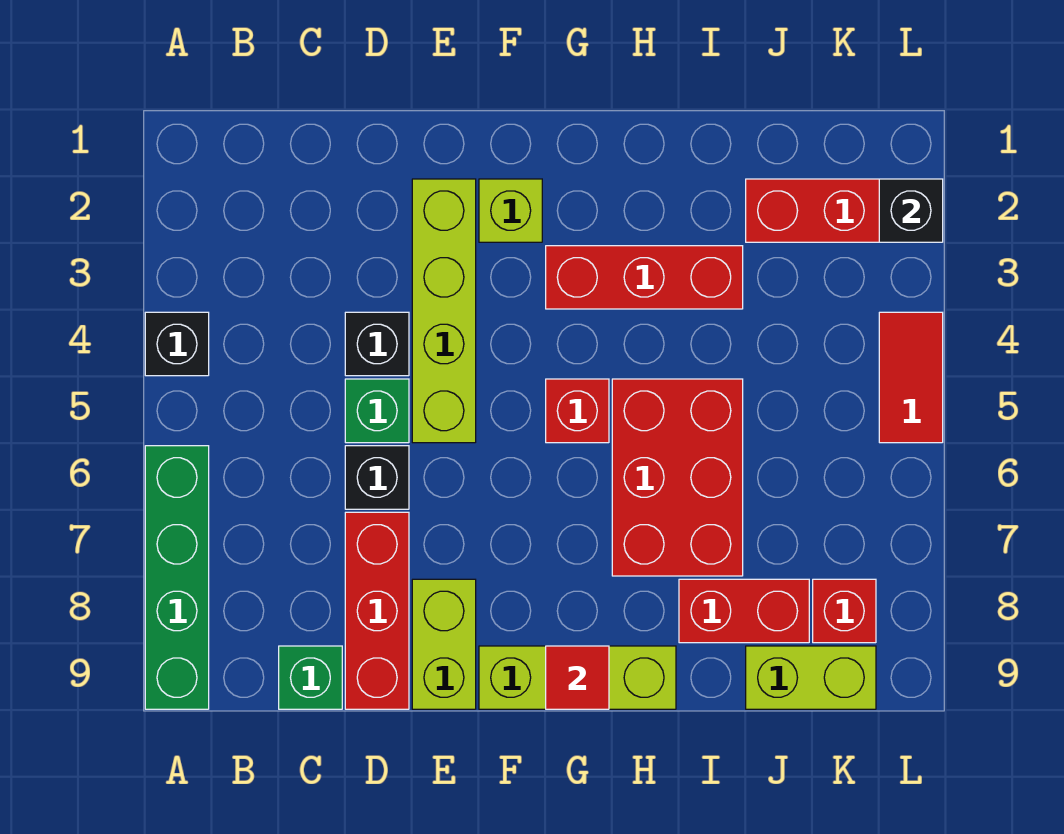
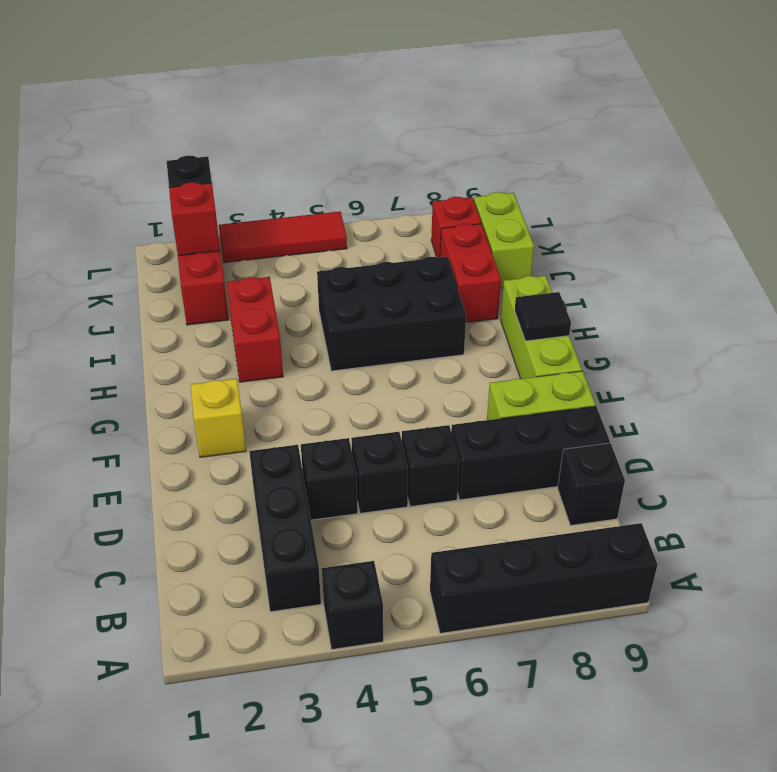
green 1x4 brick [145,446,209,709] -> black 1x4 brick [430,523,658,633]
none -> black 1x3 brick [249,445,321,612]
green 1x1 brick [279,646,342,709] -> black 1x1 brick [558,443,625,525]
green 1x1 brick [345,379,409,443] -> black 1x1 brick [351,432,408,513]
red 1x3 brick [345,512,409,709] -> black 1x3 brick [451,406,610,500]
lime 1x4 brick [412,179,476,443] -> none
lime 1x1 brick [479,179,542,242] -> yellow 1x1 brick [190,378,246,457]
red 1x3 brick [546,246,743,309] -> red 1x2 brick [227,277,283,382]
red 1x1 brick [546,379,609,443] -> red 1x1 brick moved to [169,182,220,256]
red 1x1 tile [546,646,609,709] -> black 1x1 tile [515,292,571,341]
red 2x3 brick [612,379,743,576] -> black 2x3 brick [317,257,466,371]
red 1x2 tile [879,312,943,443] -> red 1x3 tile [219,212,347,263]

